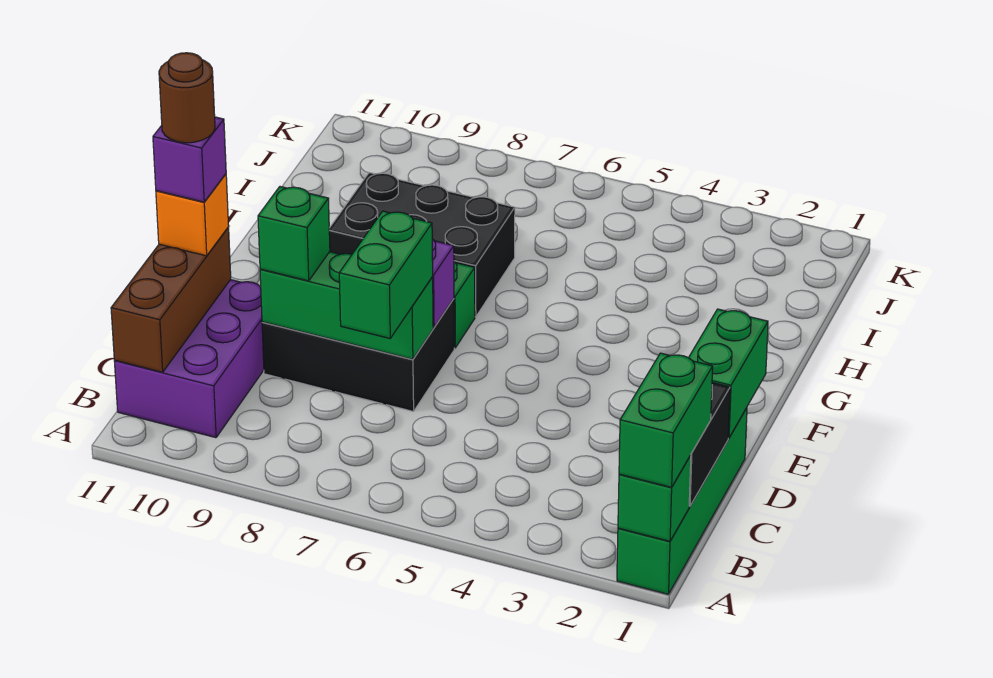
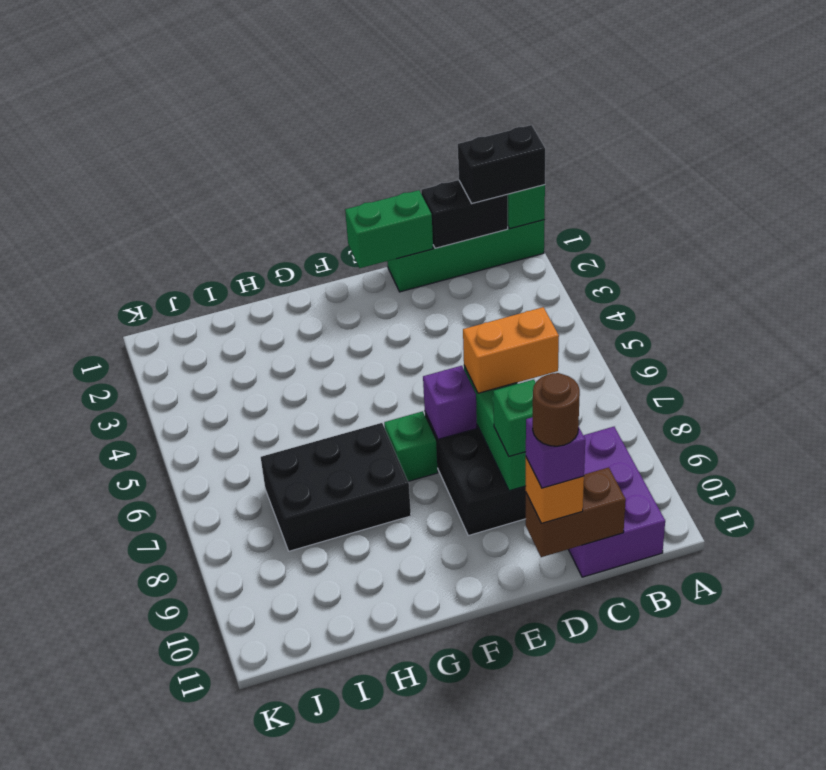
green 1x2 brick [619,353,713,487] -> black 1x2 brick [458,125,545,204]
purple 2x3 brick [114,280,264,438] -> purple 2x3 brick turned to [568,427,665,577]
brown 1x3 brick [111,227,231,372] -> brown 1x2 brick [526,467,626,557]
green 1x2 brick [339,211,433,338] -> orange 1x2 brick [463,307,559,393]
black 2x3 brick [329,173,515,317] -> black 2x3 brick turned to [261,423,411,551]

